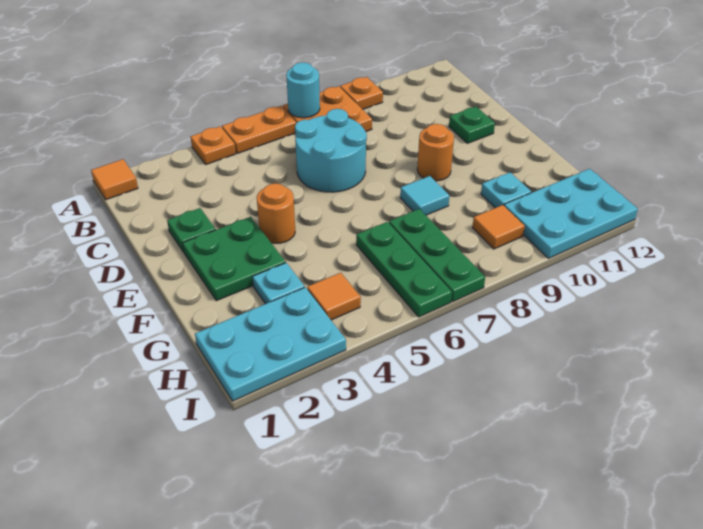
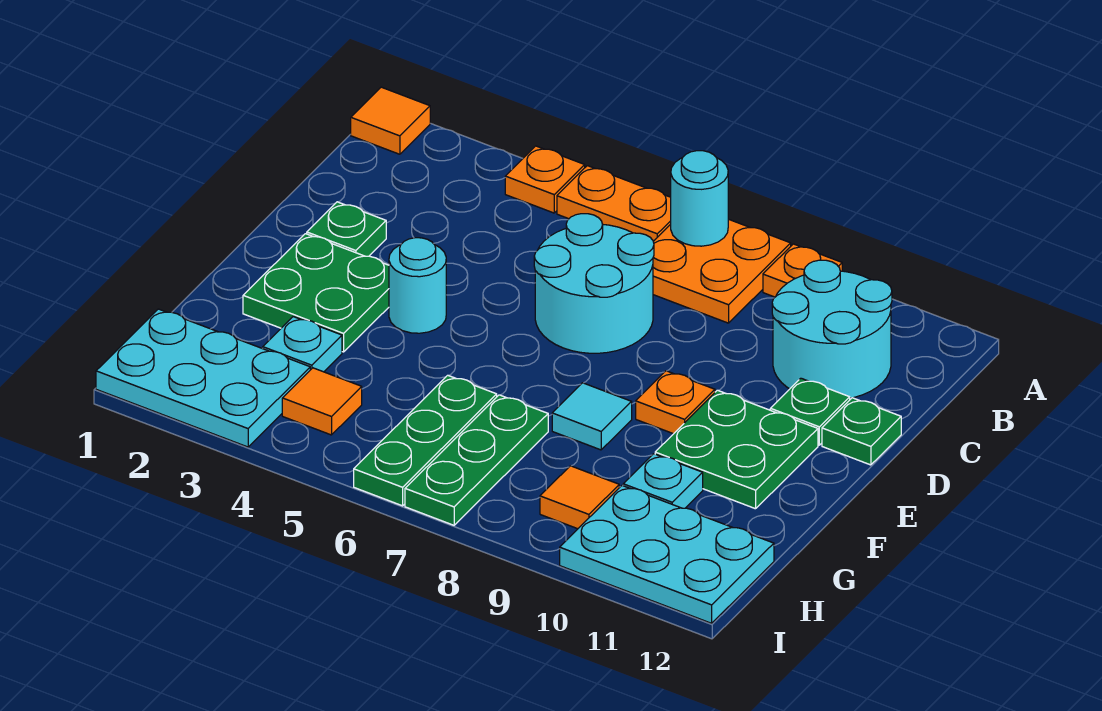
none -> cyan 2x2 round brick [772,260,892,398]
none -> green 1x1 plate [822,398,901,465]
orange 1x1 round brick [257,183,295,243] -> cyan 1x1 round brick [389,238,446,333]
orange 1x1 round brick [417,124,454,181] -> orange 1x1 plate [636,371,715,434]
none -> green 2x2 plate [655,390,818,509]

